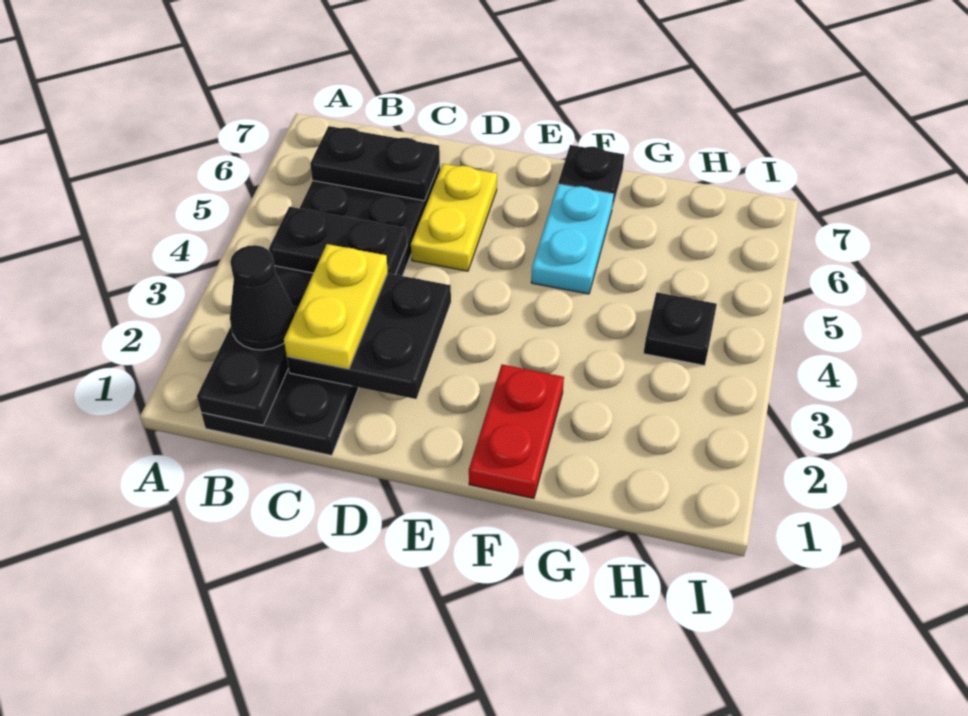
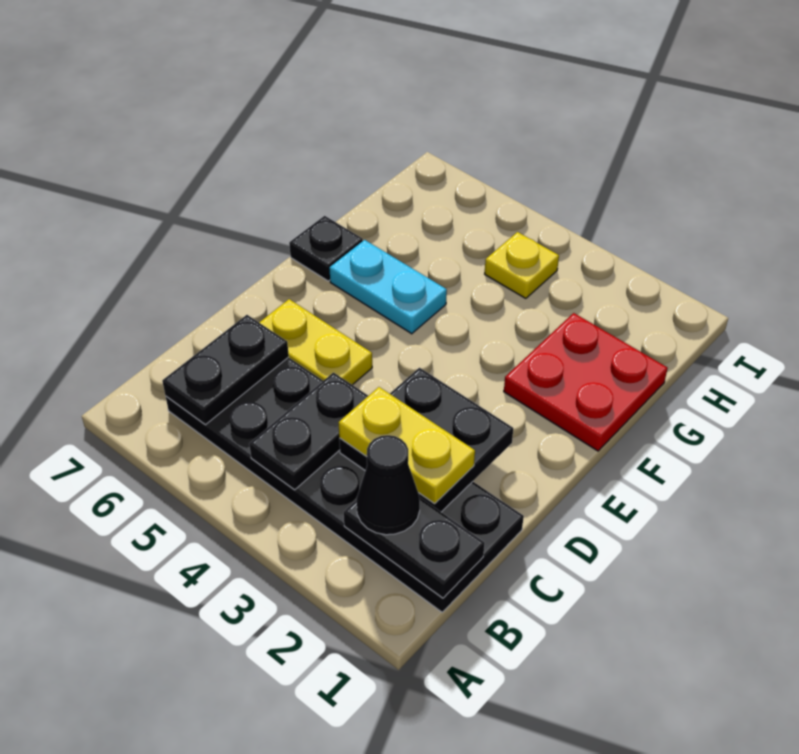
red 1x2 plate [469,364,564,499] -> red 2x2 plate [504,313,668,451]
black 1x1 plate [644,292,717,366] -> yellow 1x1 plate [485,232,559,298]

